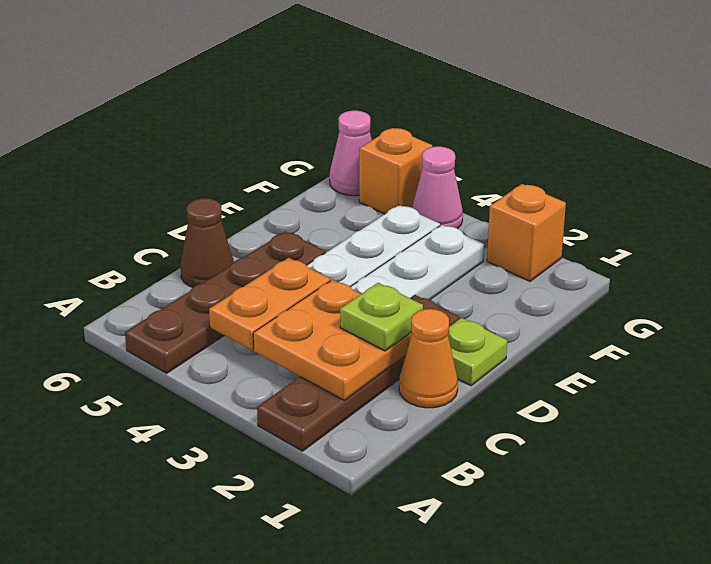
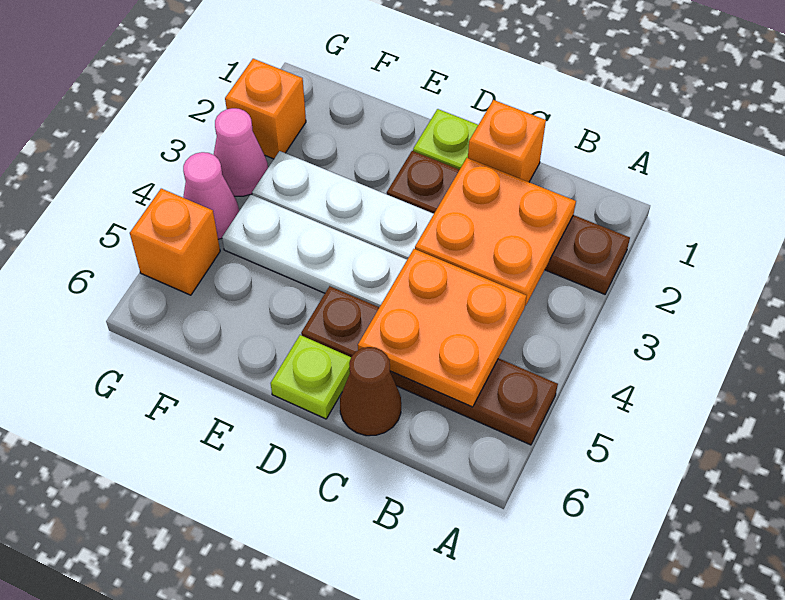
orange 1x2 plate [209,258,330,350] -> orange 2x2 plate [358,249,526,407]
orange 1x1 cone [399,309,458,408] -> orange 1x1 brick [468,100,546,182]
lime 1x1 plate [340,283,423,351] -> lime 1x1 plate moved to [271,335,351,419]
pink 1x1 cone [330,110,372,196] -> pink 1x1 cone moved to [214,108,268,196]

